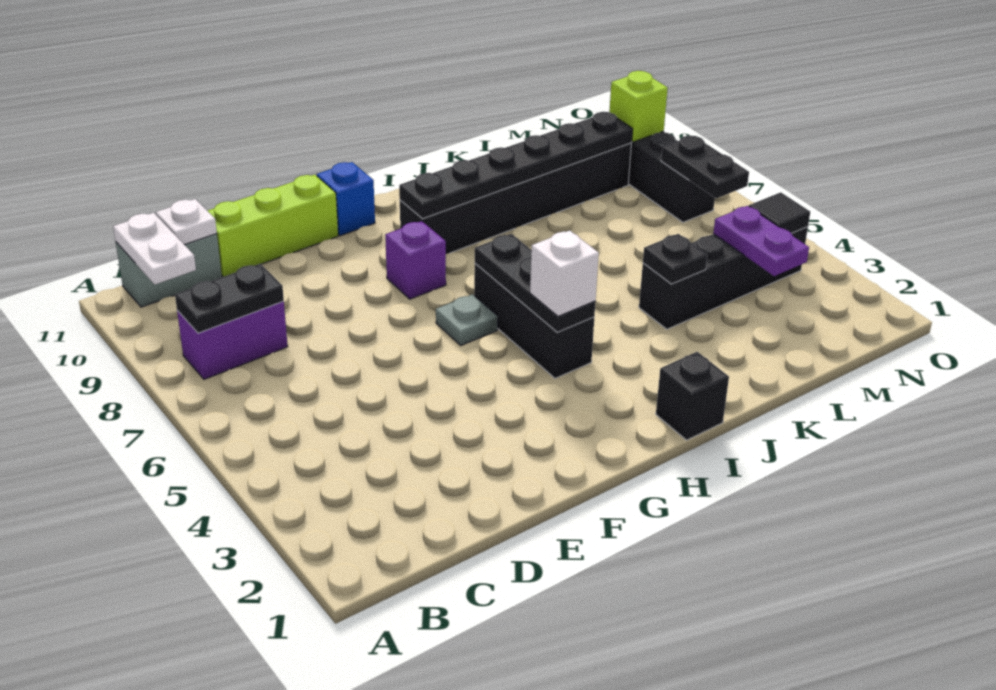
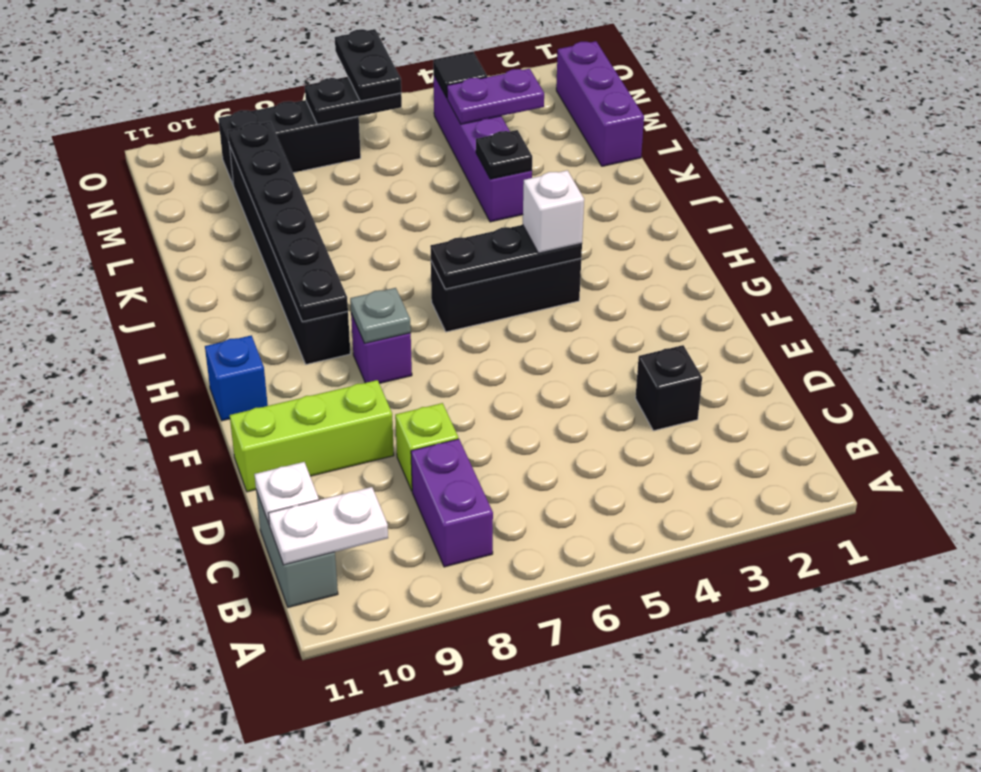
black 1x2 plate [175,264,284,333] -> black 1x2 plate moved to [335,29,401,101]
lime 1x3 brick [208,175,338,277] -> lime 1x3 brick turned to [230,380,394,492]
grey 1x1 plate [436,294,498,345] -> grey 1x1 plate moved to [350,288,411,343]
black 1x1 brick [656,352,729,440] -> black 1x1 brick moved to [635,345,702,431]
black 1x4 brick [639,227,808,329] -> purple 1x4 brick [434,76,532,222]
none -> purple 1x3 brick [556,41,644,166]
lime 1x1 brick [609,71,668,142] -> lime 1x1 brick moved to [395,403,458,491]

